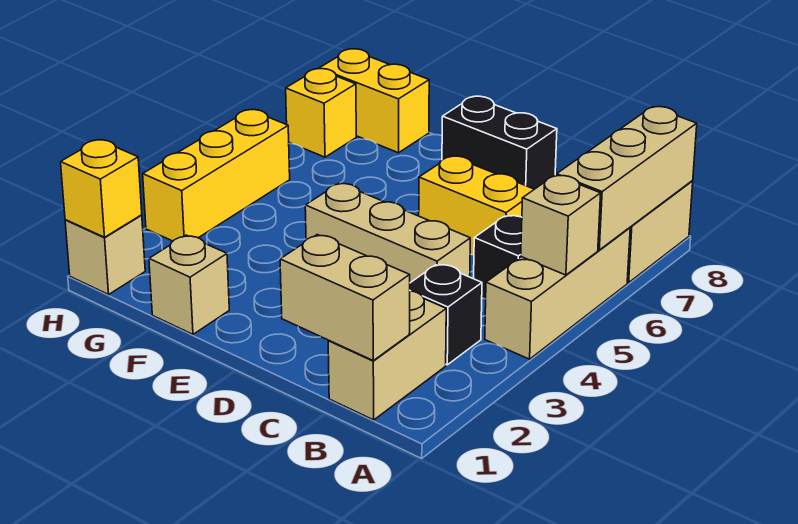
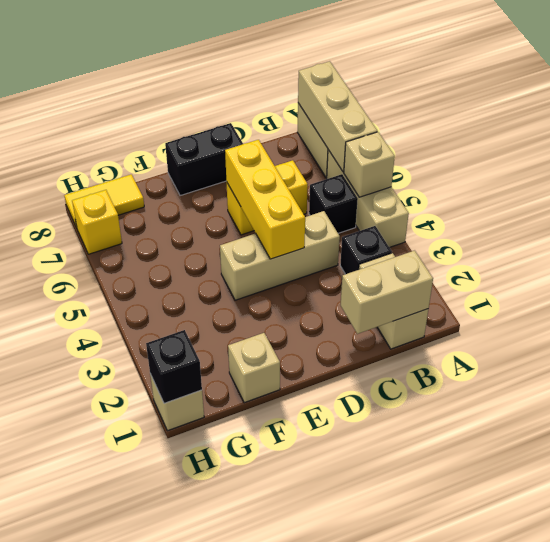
yellow 1x2 brick [319,49,429,153] -> yellow 1x2 tile [64,174,144,228]
yellow 1x1 brick [61,140,142,237] -> black 1x1 brick [146,330,202,403]
yellow 1x3 brick [143,110,290,241] -> yellow 1x3 brick moved to [225,140,305,259]

